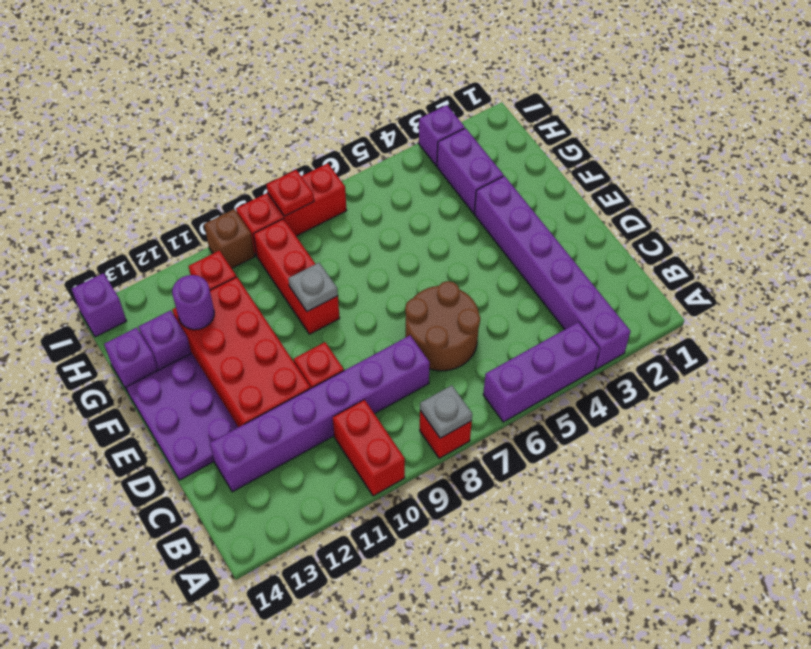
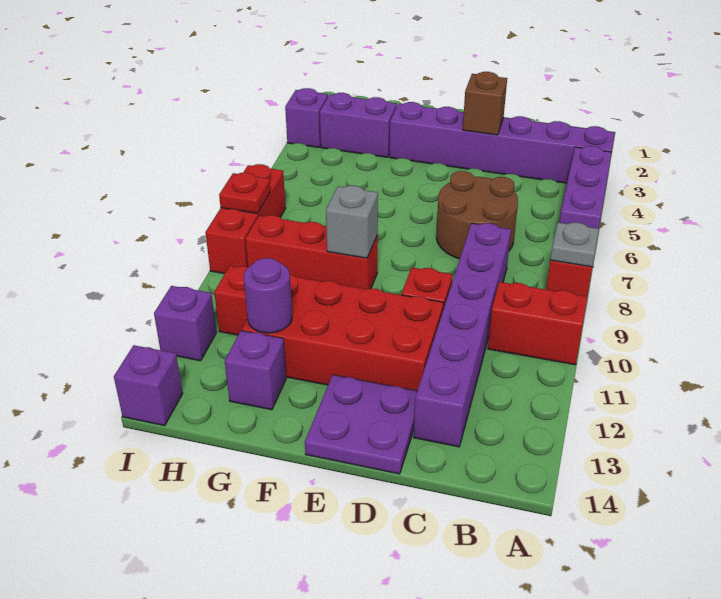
purple 2x3 plate [126,353,238,480] -> purple 2x2 plate [305,375,417,474]
grey 1x1 plate [288,263,338,312] -> grey 1x1 brick [326,186,378,258]
purple 1x1 brick [104,328,158,392] -> purple 1x1 brick moved to [154,286,216,361]
brown 1x1 brick [204,209,255,268] -> brown 1x1 brick moved to [463,72,507,135]

